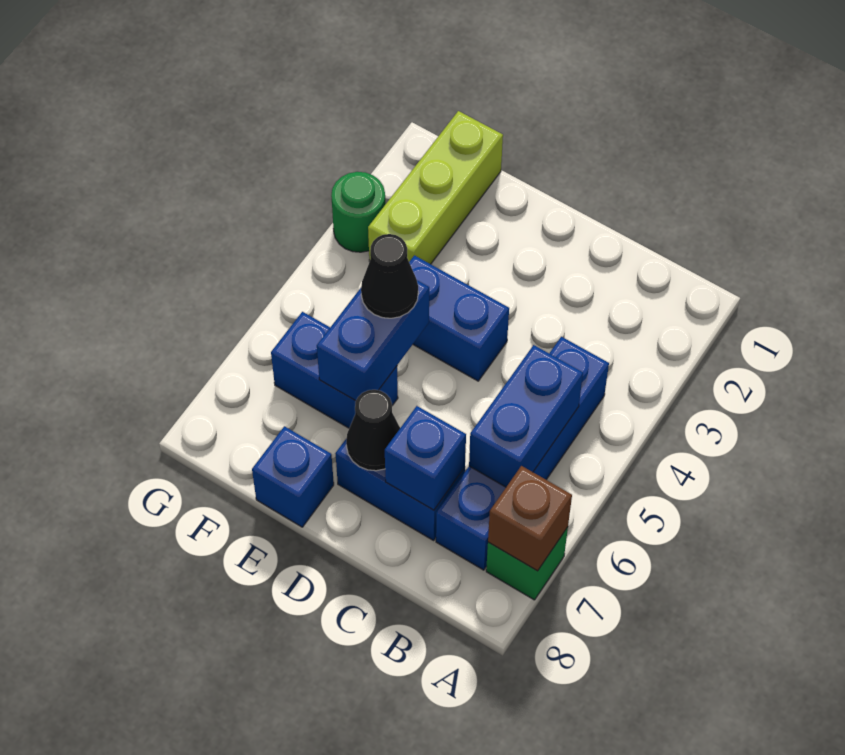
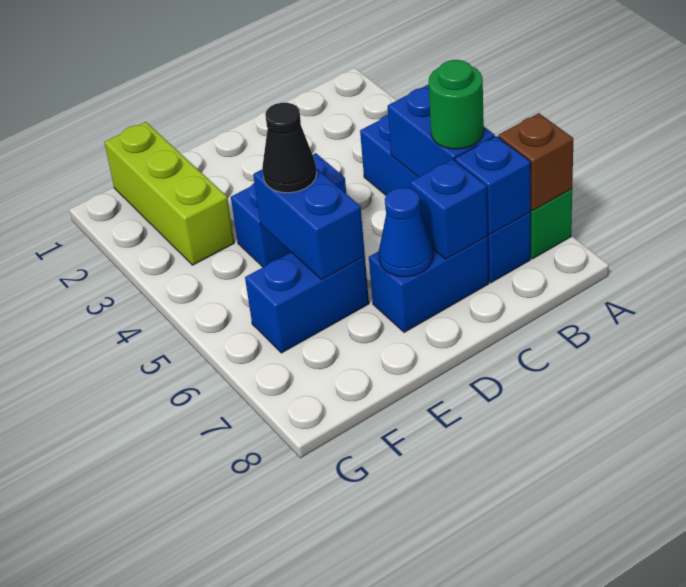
black 1x1 cone [346,390,400,471] -> blue 1x1 cone [379,188,433,277]
blue 1x1 brick [252,426,334,527] -> blue 1x1 brick moved to [455,136,531,234]
green 1x1 round brick [331,172,385,252] -> green 1x1 round brick moved to [429,60,484,149]

